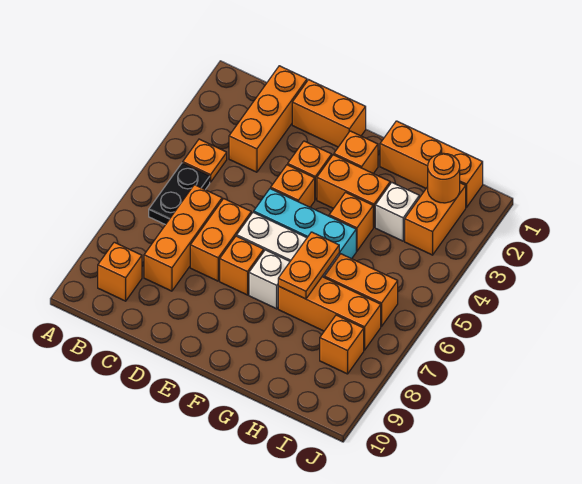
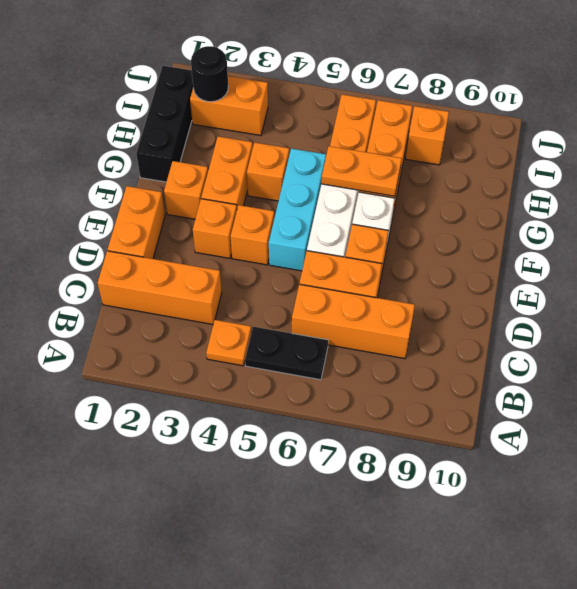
orange 1x1 brick [98,242,142,301] -> none
orange 1x3 brick [380,121,483,208] -> black 1x3 brick [136,66,193,182]
white 1x1 brick [375,182,419,241] -> none
orange 1x1 round brick [428,153,460,203] -> black 1x1 round brick [191,46,228,102]

